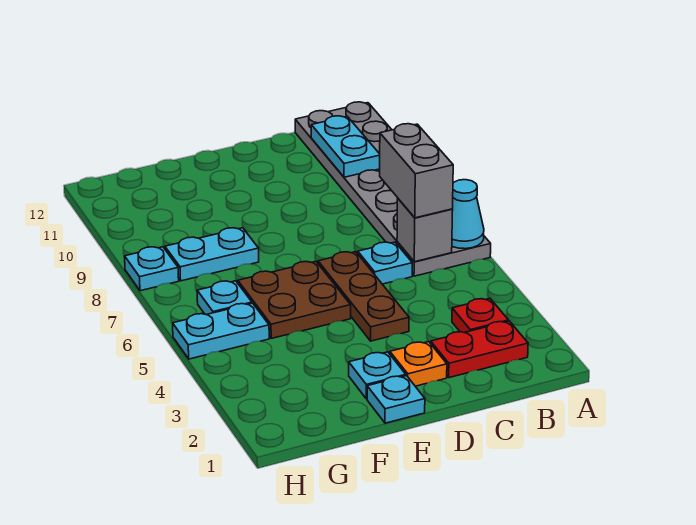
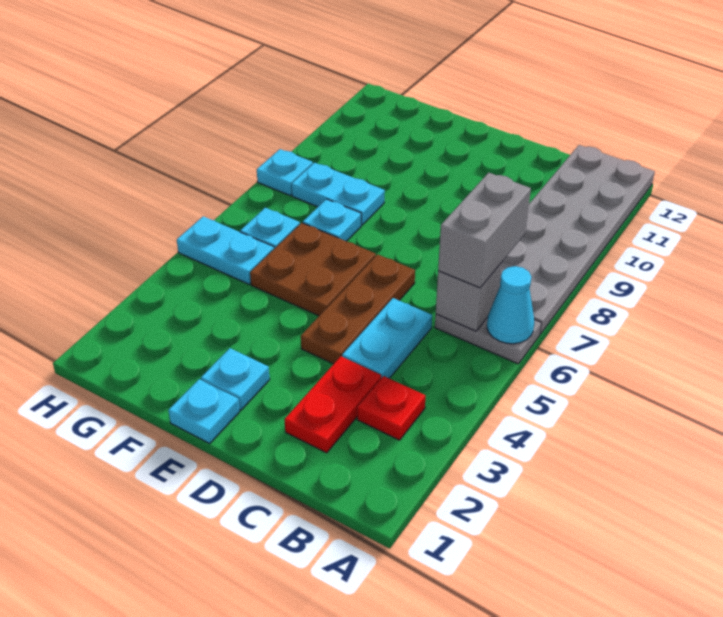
red 1x2 plate [430,321,528,378] -> red 1x2 plate turned to [284,356,381,453]
cyan 1x2 plate [311,116,380,177] -> cyan 1x2 plate moved to [342,298,432,378]
cyan 1x1 plate [358,242,412,284] -> cyan 1x1 plate moved to [303,199,361,241]
orange 1x1 plate [390,342,447,386] -> none

